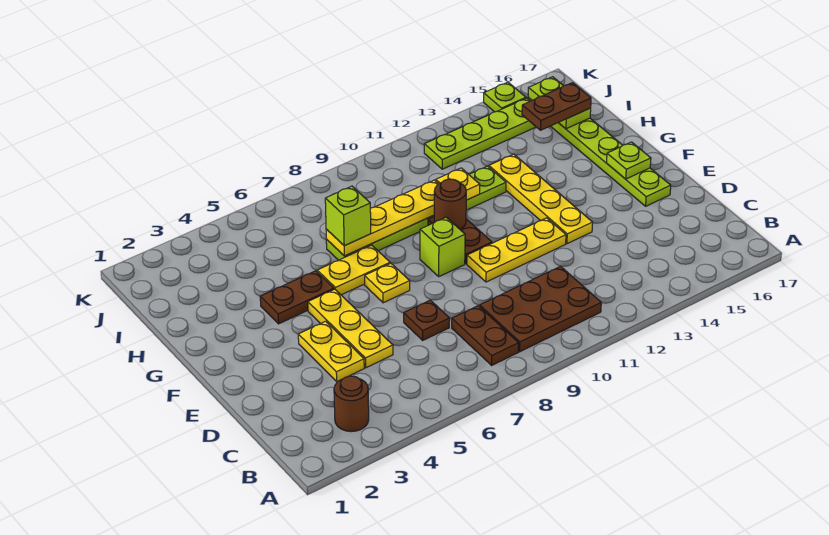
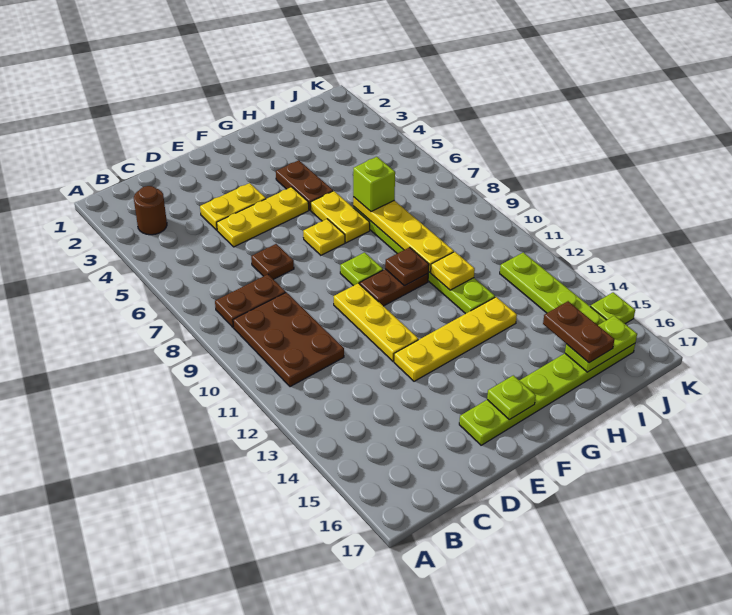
lime 1x1 brick [420,217,465,276] -> lime 1x1 plate [340,252,383,286]
brown 1x1 round brick [434,179,466,229] -> brown 1x1 plate [385,247,429,286]

